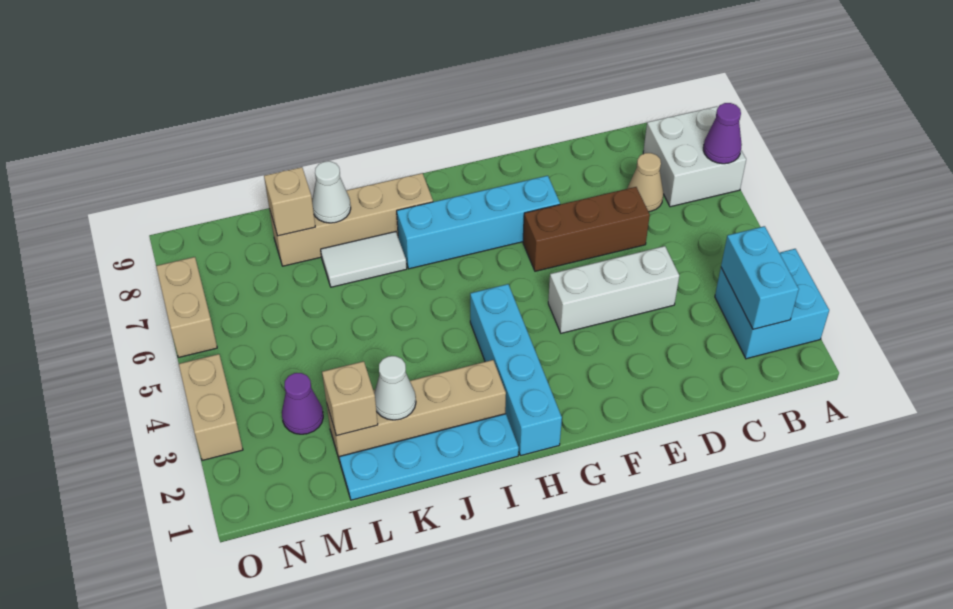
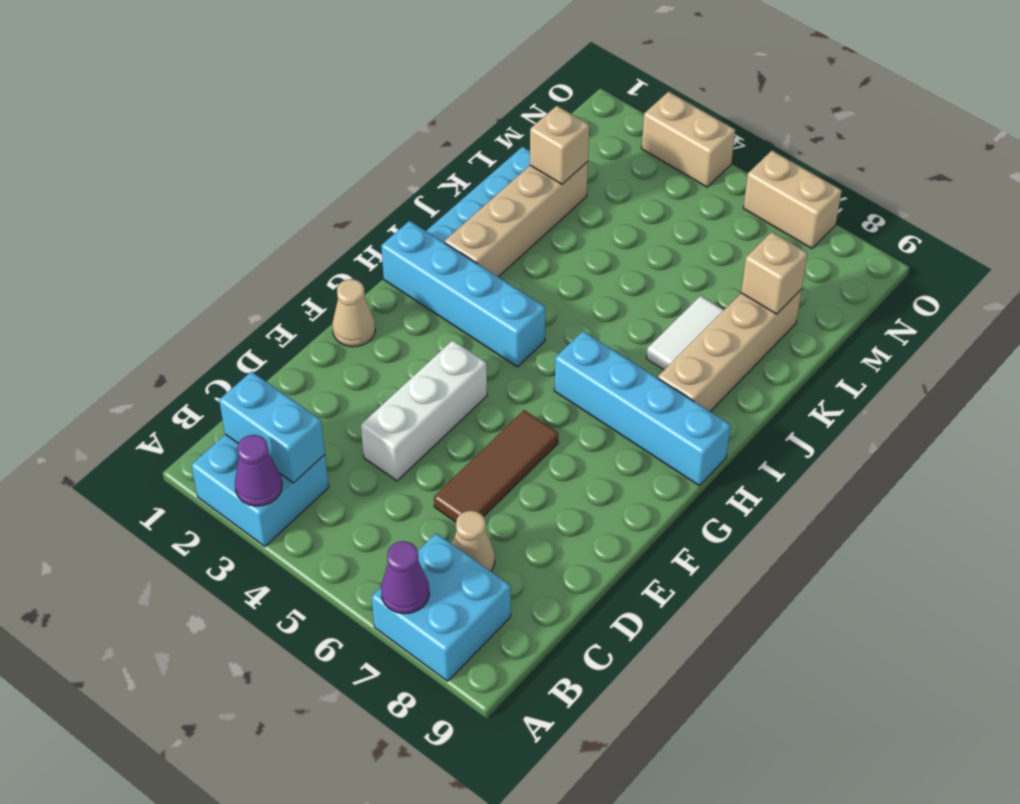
white 2x2 brick [643,106,746,207] -> cyan 2x2 brick [371,533,511,681]
brown 1x3 brick [523,187,650,271] -> brown 1x3 tile [434,410,558,522]
none -> tan 1x1 cone [332,279,375,347]
cyan 1x4 brick [397,176,560,269] -> cyan 1x4 brick turned to [554,331,731,486]
white 1x1 cone [374,356,416,420] -> none
white 1x1 cone [312,161,351,223] -> none
purple 1x1 cone [282,373,323,434] -> purple 1x1 cone moved to [235,435,282,506]

